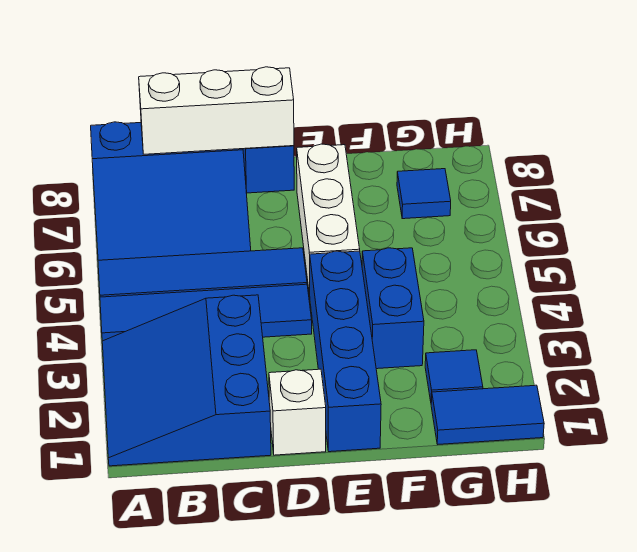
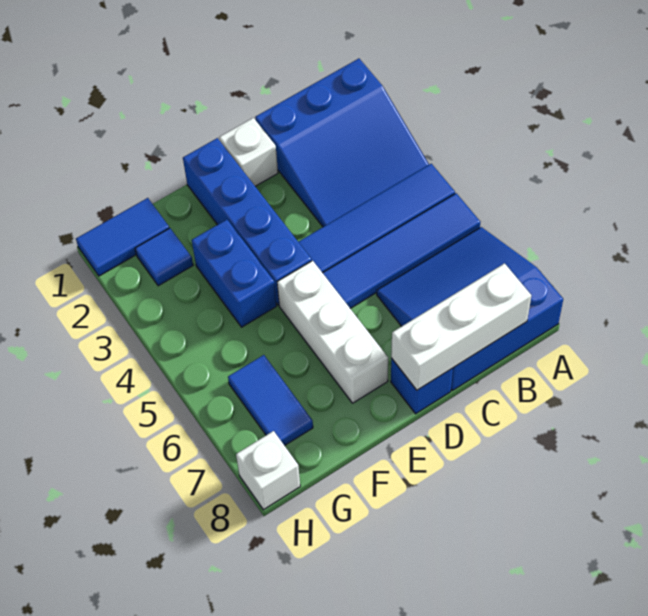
blue 3x3 slope [102,295,271,466] -> blue 3x3 slope turned to [255,59,429,227]
blue 1x1 tile [397,169,451,219] -> blue 1x2 tile [228,355,313,446]
none -> white 1x1 brick [236,431,300,510]

